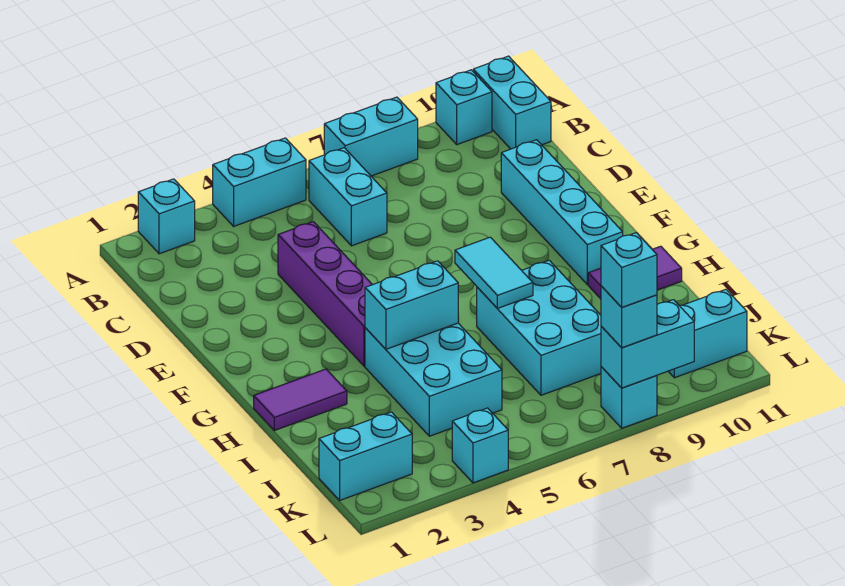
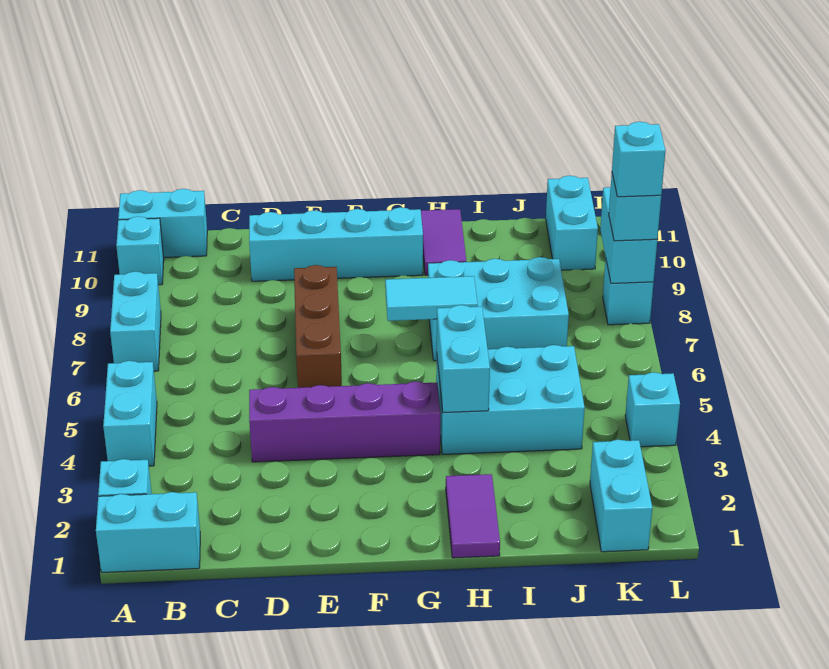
cyan 1x2 brick [309,148,387,246] -> cyan 1x2 brick moved to [96,492,200,572]
none -> brown 1x3 brick [294,265,342,388]

